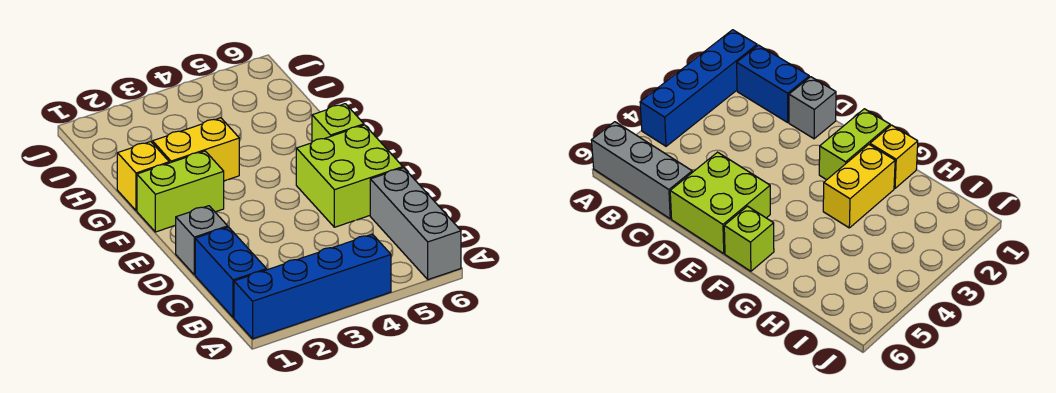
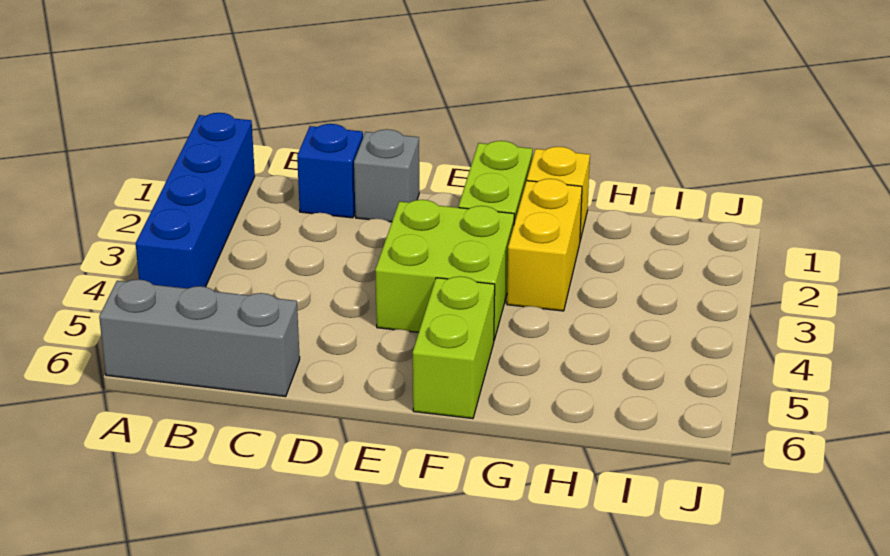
blue 1x2 brick [195,227,266,318] -> blue 1x1 brick [297,124,363,218]
lime 2x2 brick [296,125,403,227] -> lime 2x2 brick moved to [375,200,514,340]
lime 1x1 brick [312,104,364,142] -> lime 1x2 brick [413,276,495,419]

